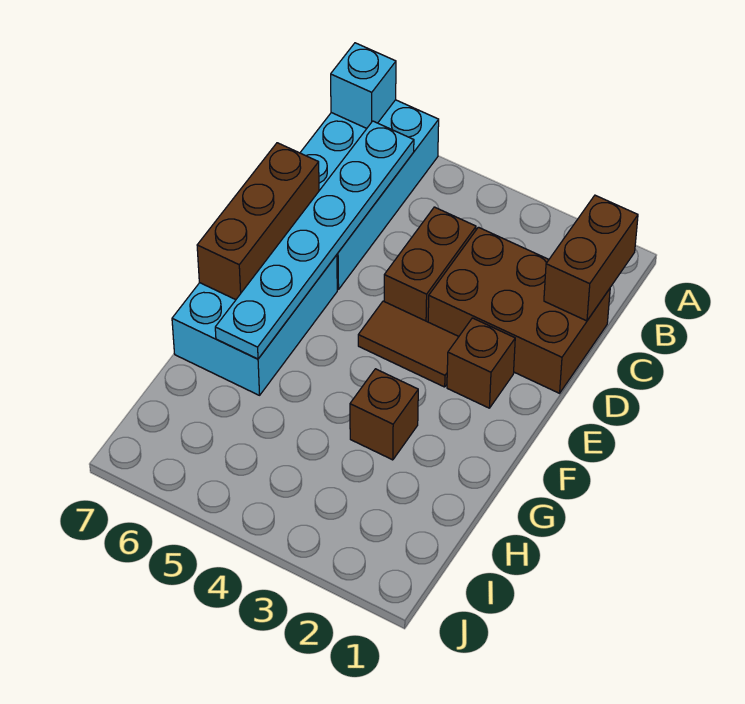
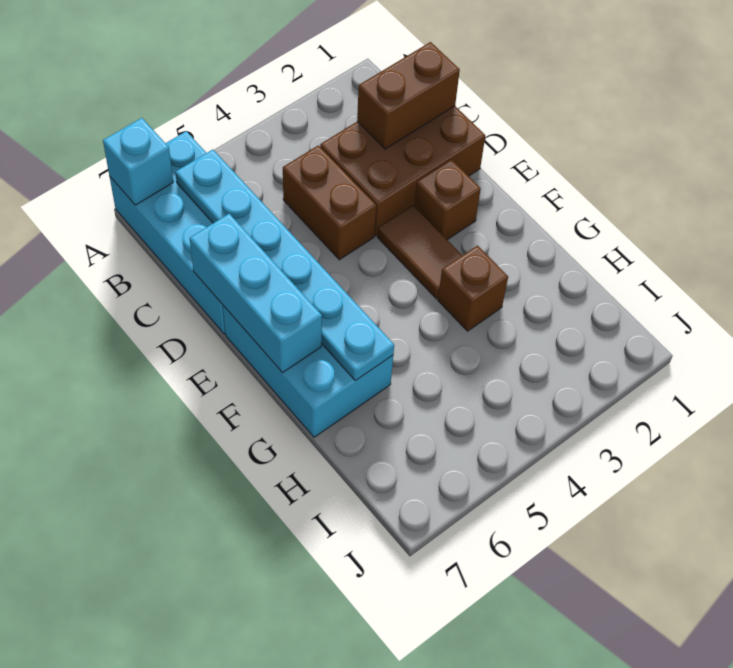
brown 1x2 brick [544,195,638,321] -> brown 1x2 brick turned to [357,42,460,149]
brown 1x3 brick [197,143,319,300] -> cyan 1x3 brick [190,214,322,373]
brown 1x2 tile [358,301,459,387] -> brown 1x2 tile turned to [377,205,462,299]

